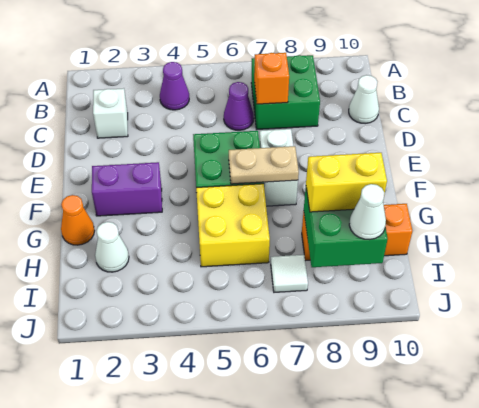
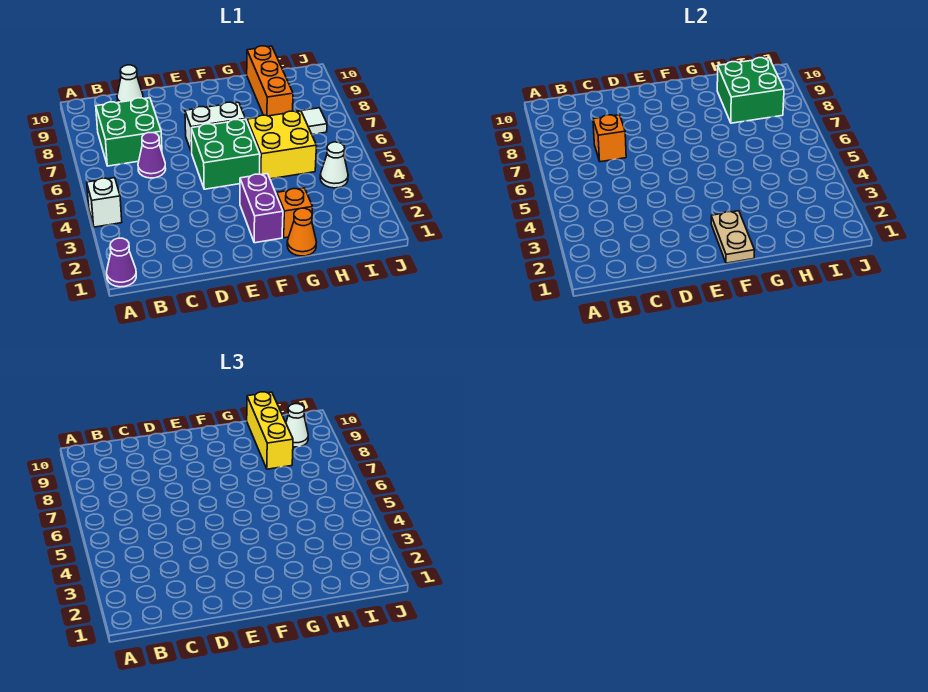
purple 1x1 cone [160,62,189,110] -> purple 1x1 cone moved to [107,238,136,287]
white 1x1 brick [93,88,128,138] -> white 1x1 brick moved to [87,178,122,227]
tan 1x2 plate [229,146,299,184] -> tan 1x2 plate moved to [711,211,754,263]
none -> orange 1x1 brick [277,188,313,238]
white 1x1 cone [95,222,129,272] -> white 1x1 cone moved to [320,142,348,188]
yellow 1x2 brick [306,153,387,212] -> yellow 1x3 brick [247,392,293,469]

